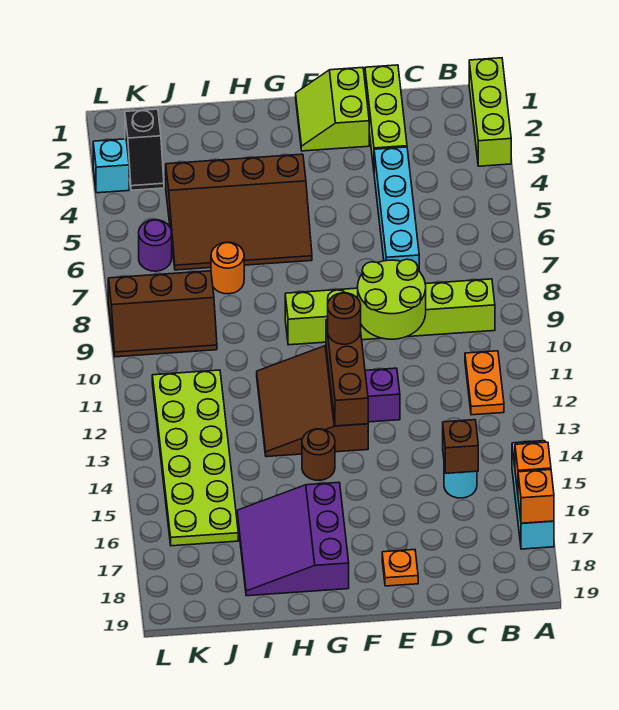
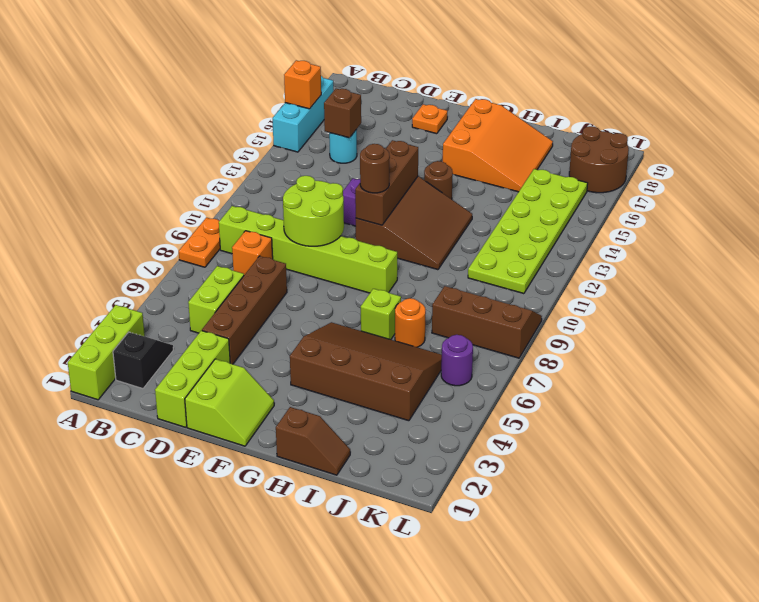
orange 1x1 brick [518,470,554,523] -> orange 1x1 brick moved to [232,231,273,275]
orange 1x2 plate [465,351,504,415] -> orange 1x2 plate moved to [179,218,220,267]
none -> lime 1x2 brick [188,266,244,333]
cyan 1x4 brick [374,147,419,271] -> brown 1x4 brick [202,256,287,364]
purple 3x3 slope [237,482,349,596] -> orange 3x3 slope [443,99,553,192]
none -> brown 1x2 slope [276,407,350,475]
none -> lime 1x1 brick [361,289,401,340]
black 1x2 slope [125,109,164,190] -> black 1x2 slope moved to [113,332,173,389]
none -> brown 2x2 round brick [569,126,629,193]
cyan 1x1 brick [93,139,129,193] -> none

